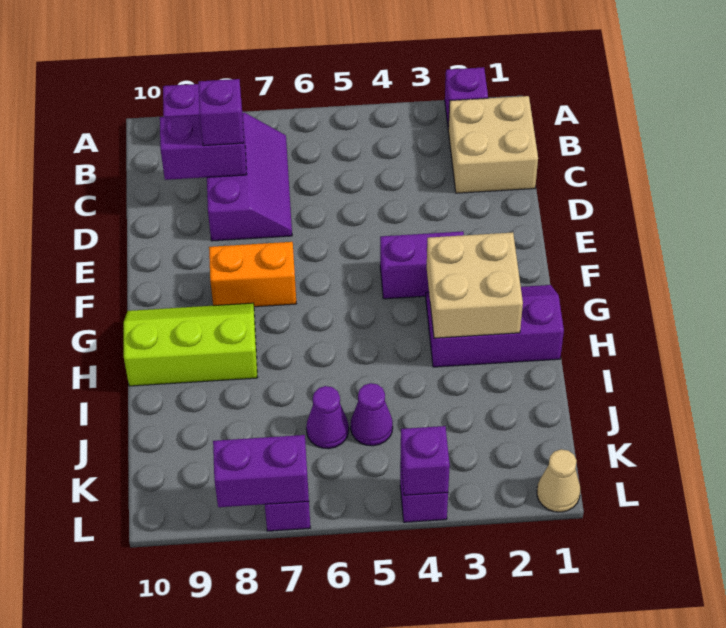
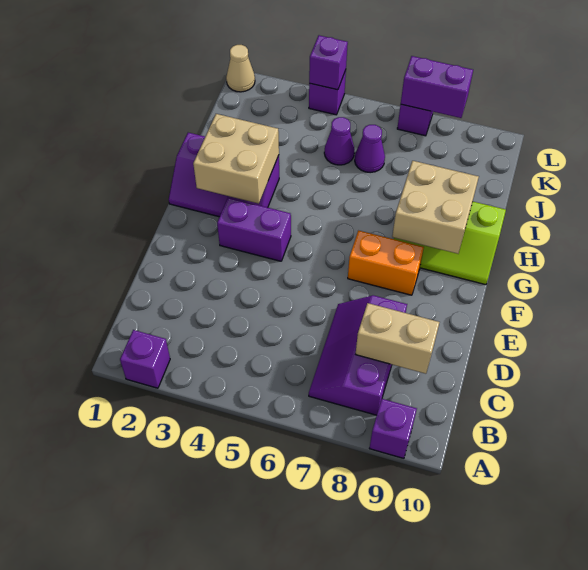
tan 2x2 brick [448,96,538,193] -> tan 2x2 brick moved to [392,161,479,254]
purple 1x2 brick [160,114,247,180] -> tan 1x2 brick [356,303,440,374]
purple 1x1 brick [198,79,244,146] -> none

